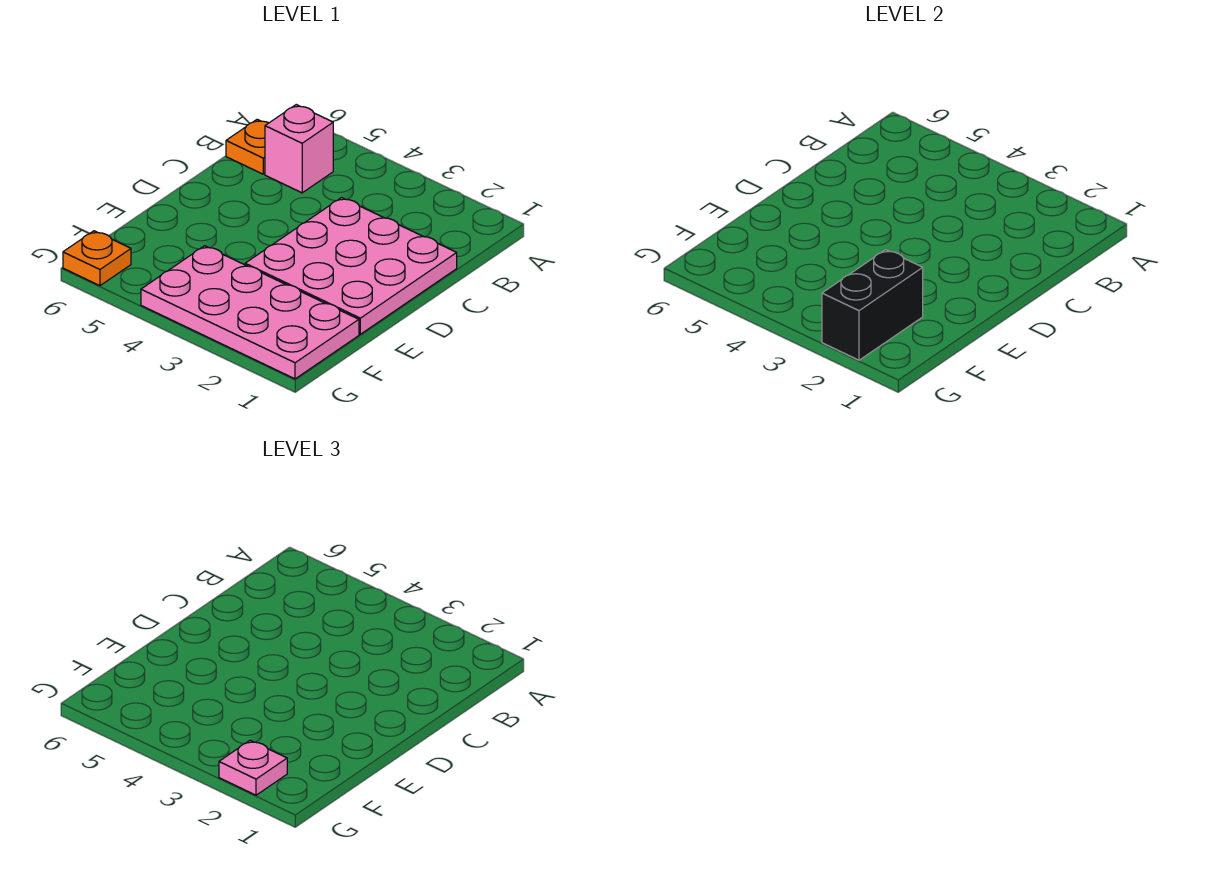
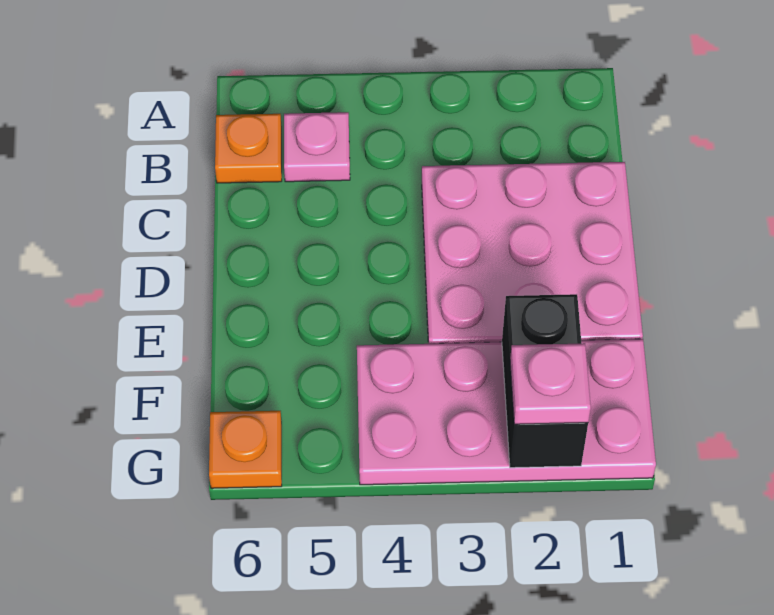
pink 1x1 brick [265,105,333,193] -> pink 1x1 plate [284,112,350,182]

